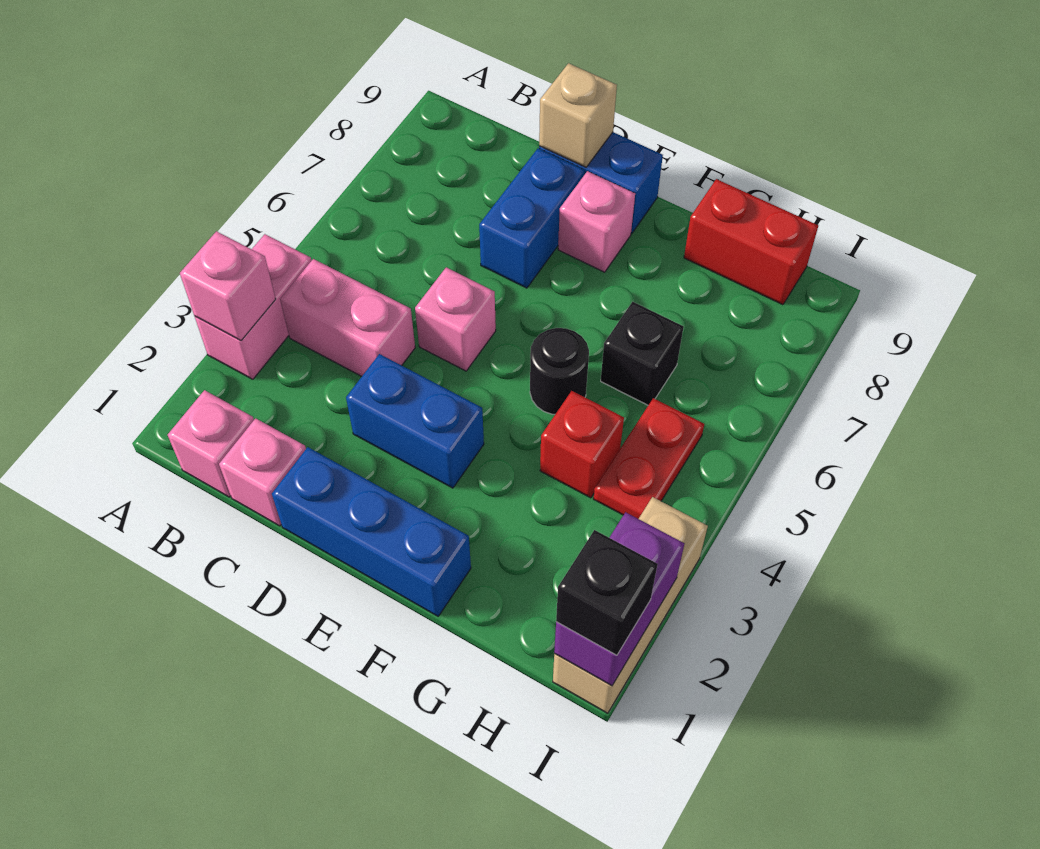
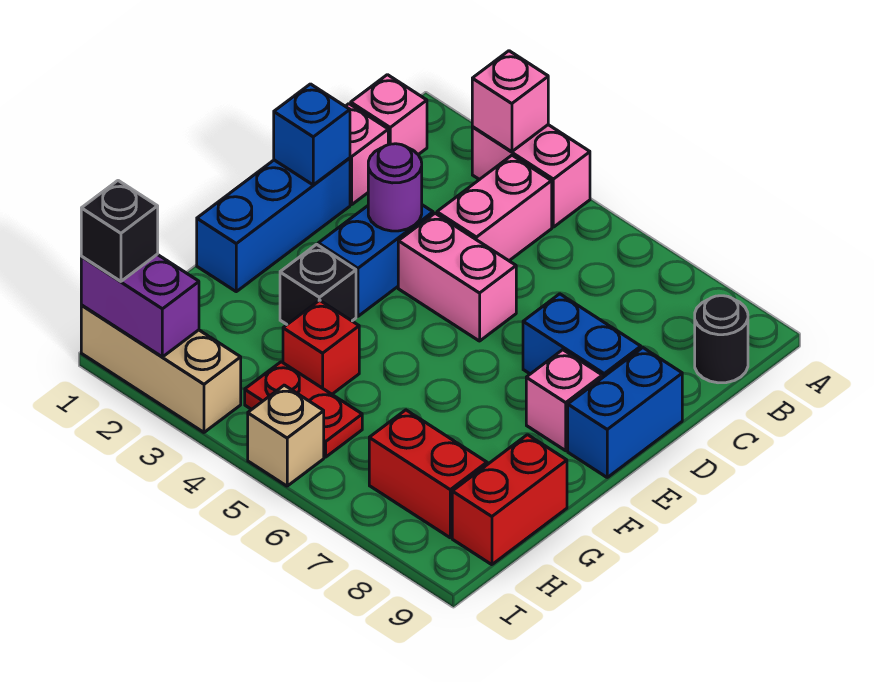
none -> blue 1x1 brick [274,84,350,185]
none -> purple 1x1 round brick [368,144,422,231]
pink 1x1 brick [415,267,496,371] -> pink 1x2 brick [398,213,516,341]
tan 1x1 brick [539,63,617,167] -> tan 1x1 brick moved to [248,385,324,486]
black 1x1 round brick [530,328,589,414] -> black 1x1 round brick moved to [695,296,748,383]
black 1x1 brick [601,302,684,405] -> black 1x1 brick moved to [280,244,356,324]
none -> red 1x2 brick [369,410,487,538]

